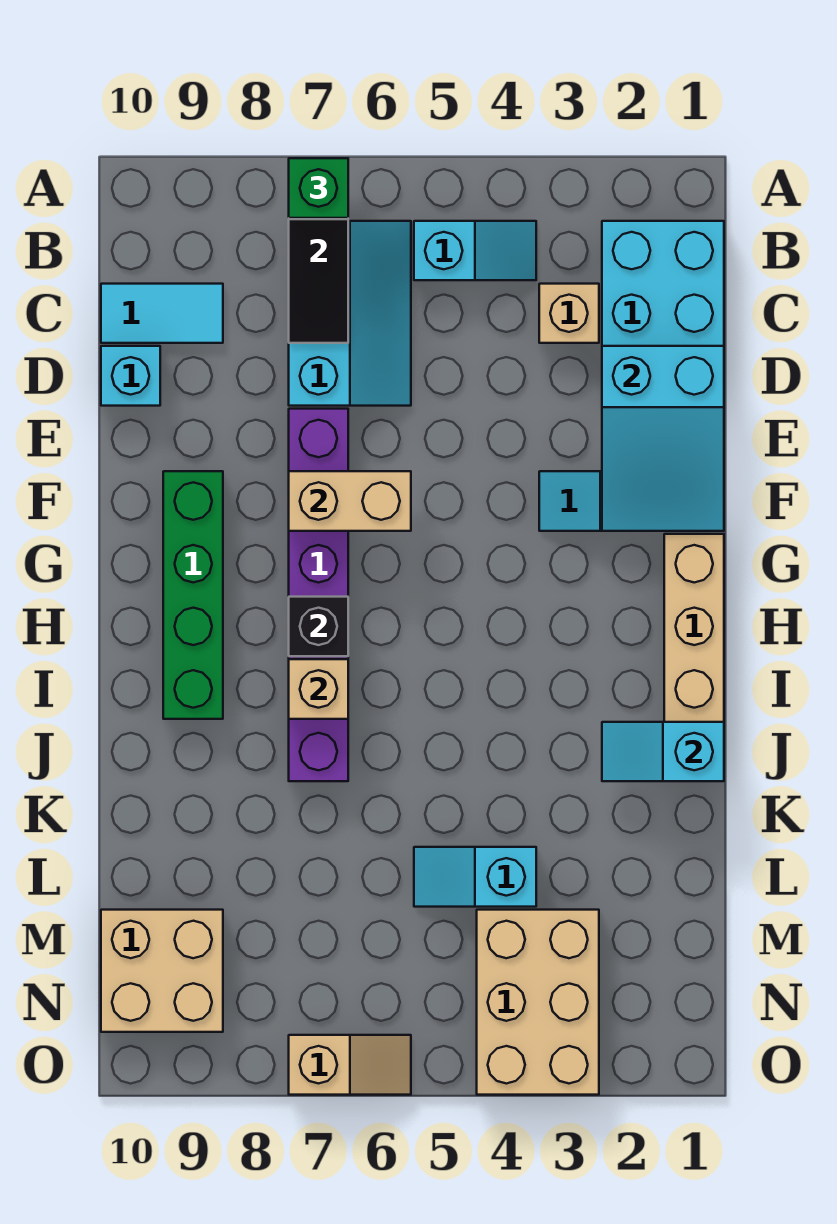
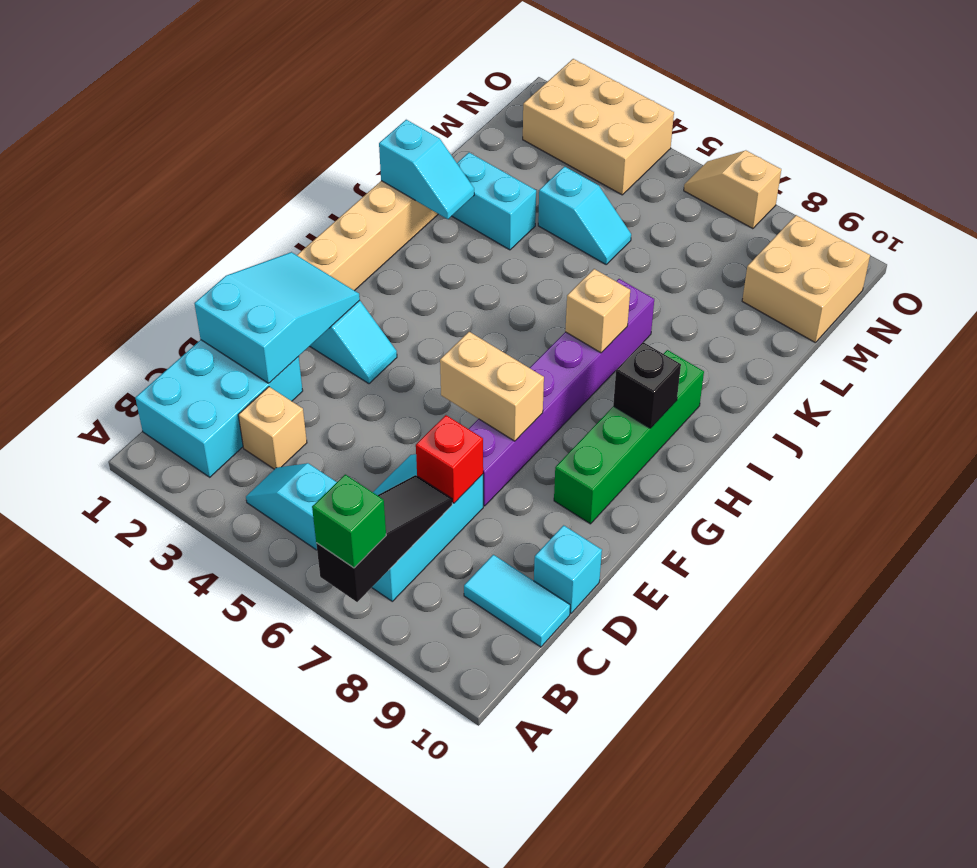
none -> red 1x1 brick [416,415,483,503]
black 1x1 brick [289,597,348,656] -> black 1x1 brick moved to [613,342,681,428]
none -> cyan 1x2 brick [452,153,536,250]
tan 2x3 brick [477,910,599,1095] -> tan 2x3 brick turned to [523,59,674,195]

